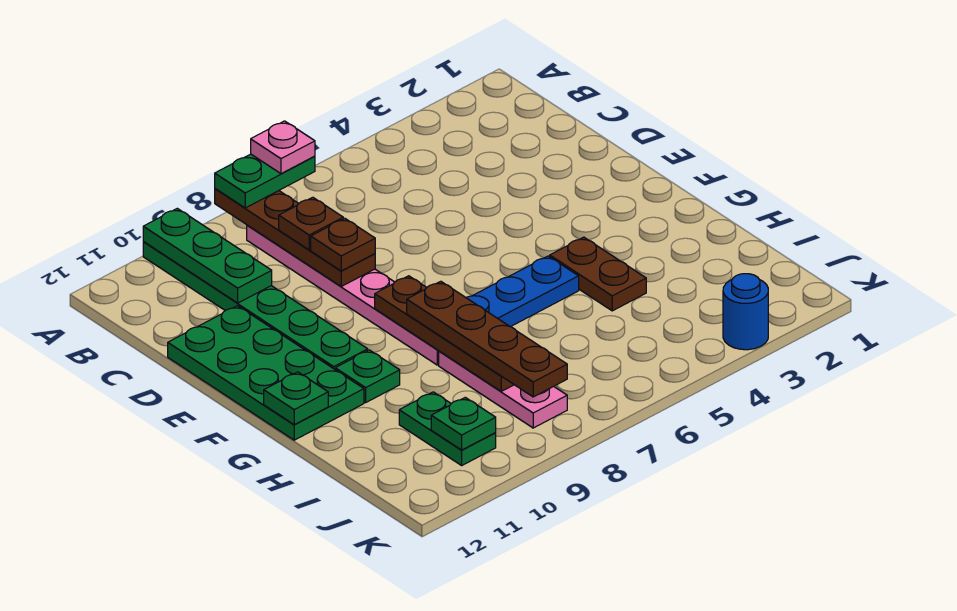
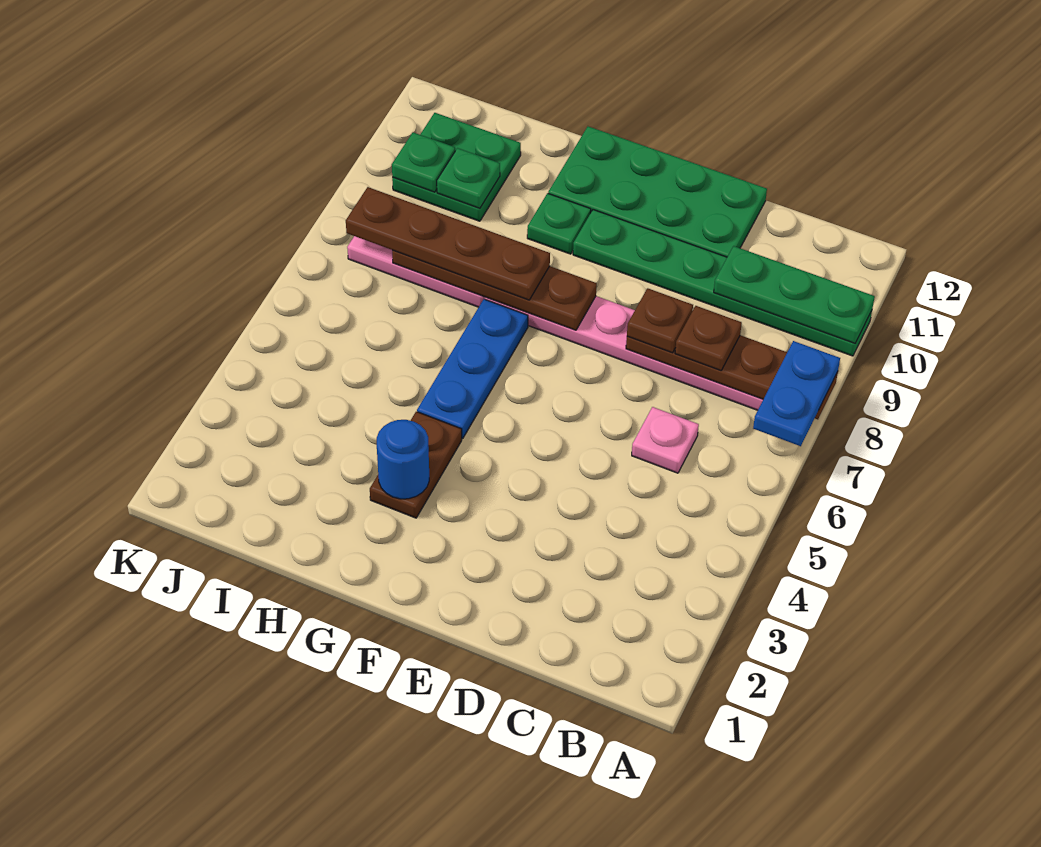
green 1x2 plate [215,154,315,208] -> blue 1x2 plate [753,341,840,446]
pink 1x1 plate [251,121,315,174] -> pink 1x1 plate moved to [632,407,699,473]
brown 1x2 plate [550,237,646,311] -> brown 1x2 plate turned to [370,412,462,518]
green 1x1 plate [264,372,328,425] -> green 1x1 plate moved to [437,148,500,209]
green 1x2 plate [399,392,496,465] -> green 2x2 plate [392,113,521,221]
blue 1x1 round brick [723,274,768,350] -> blue 1x1 round brick moved to [377,420,429,499]

